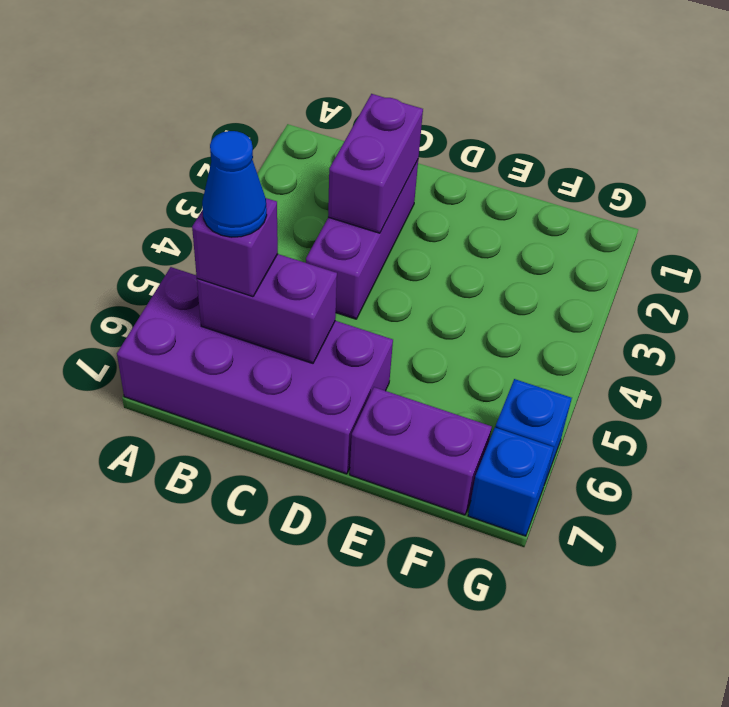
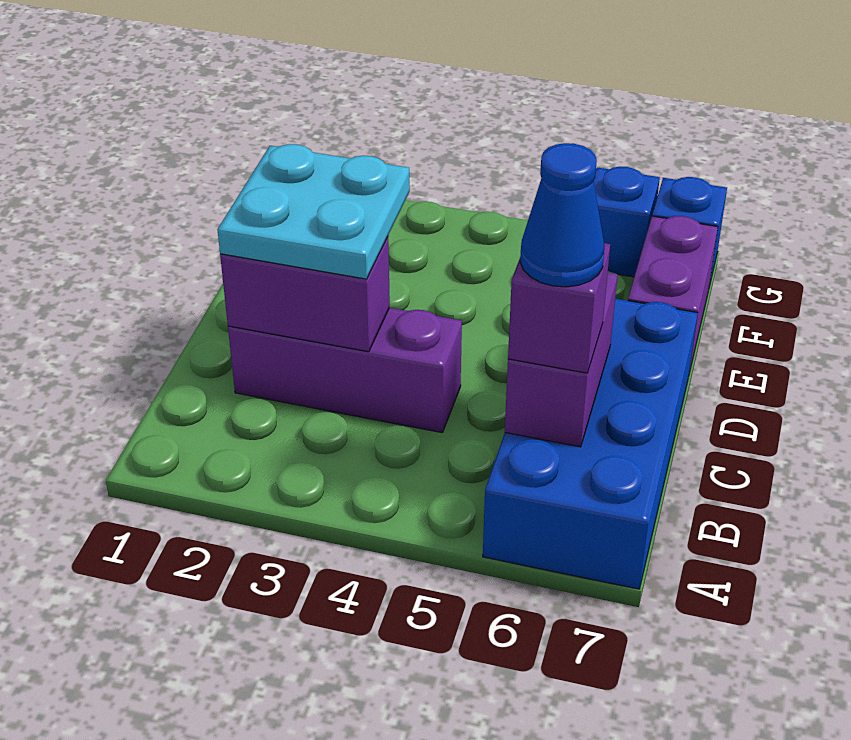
purple 2x4 brick [117,267,393,474] -> blue 2x4 brick [483,299,698,589]
none -> cyan 2x2 plate [217,144,410,279]

